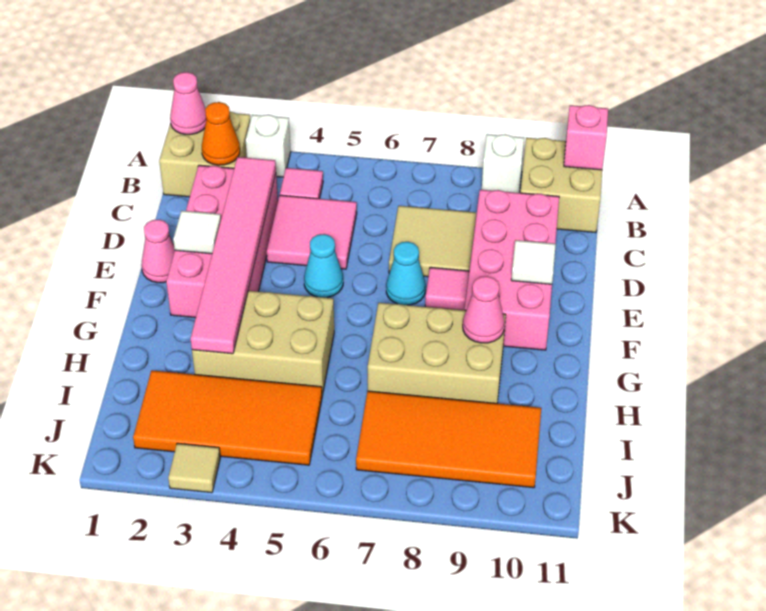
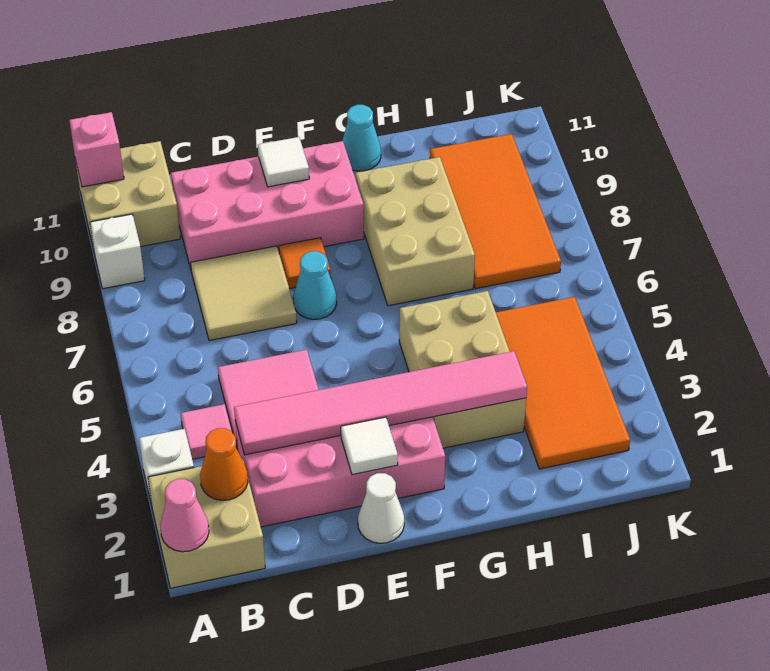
pink 1x1 cone [141,219,175,283] -> white 1x1 cone [358,473,404,543]
cyan 1x1 cone [304,234,343,298] -> cyan 1x1 cone moved to [342,105,381,171]
pink 1x1 tile [425,267,469,310] -> orange 1x1 tile [279,238,331,289]
pink 1x1 cone [463,276,505,343] -> none
tan 1x1 tile [168,443,220,493] -> none

